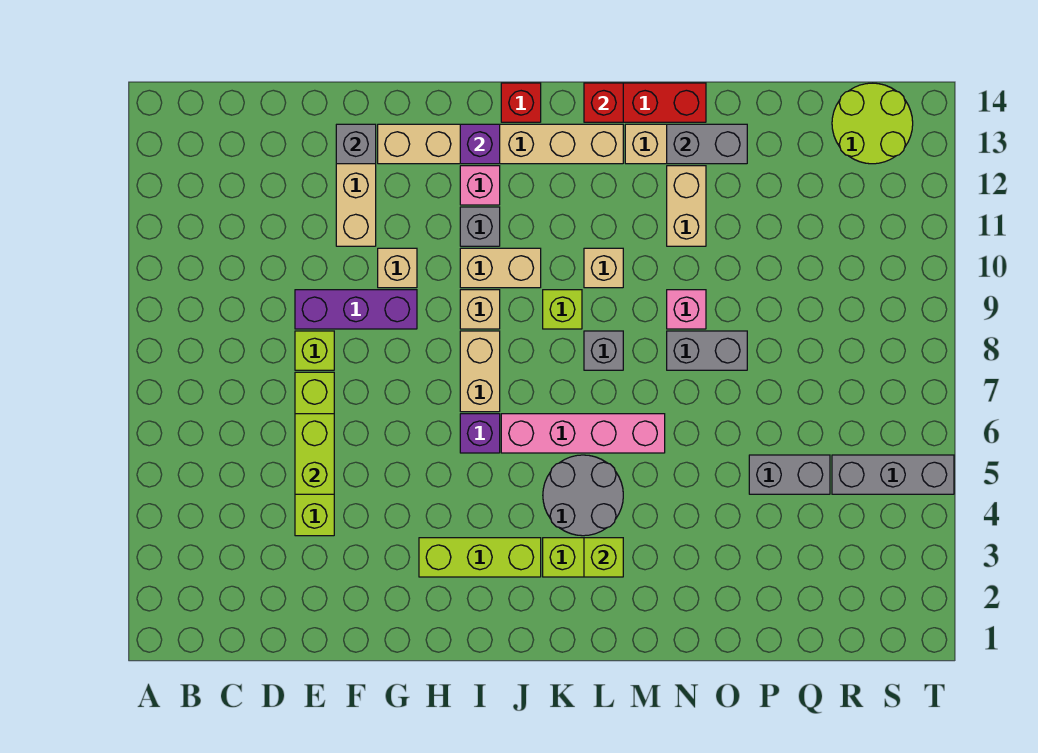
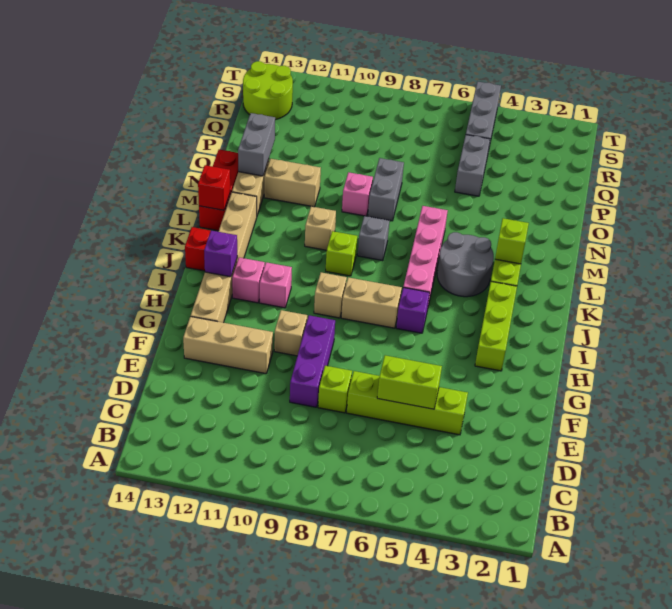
grey 1x1 brick [336,124,376,164] -> none
tan 1x2 brick [460,248,541,288] -> none
grey 1x1 brick [460,207,500,246] -> pink 1x1 brick [260,262,292,308]

